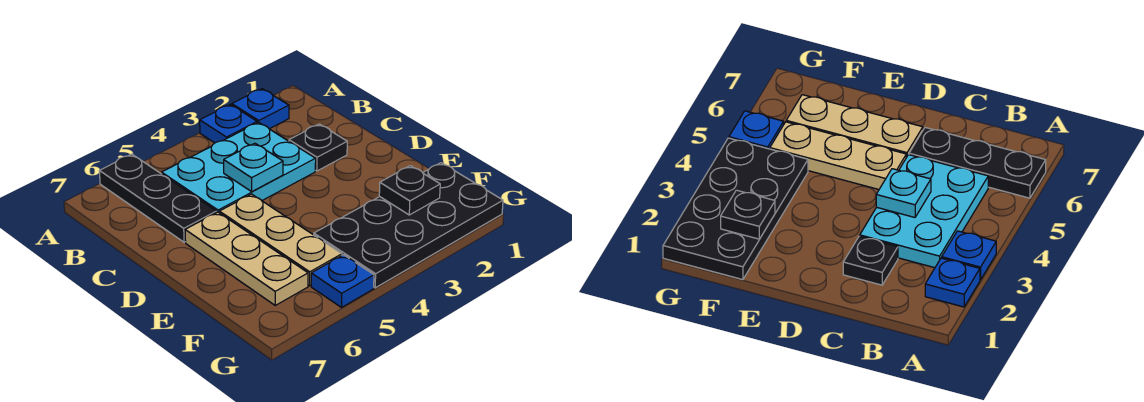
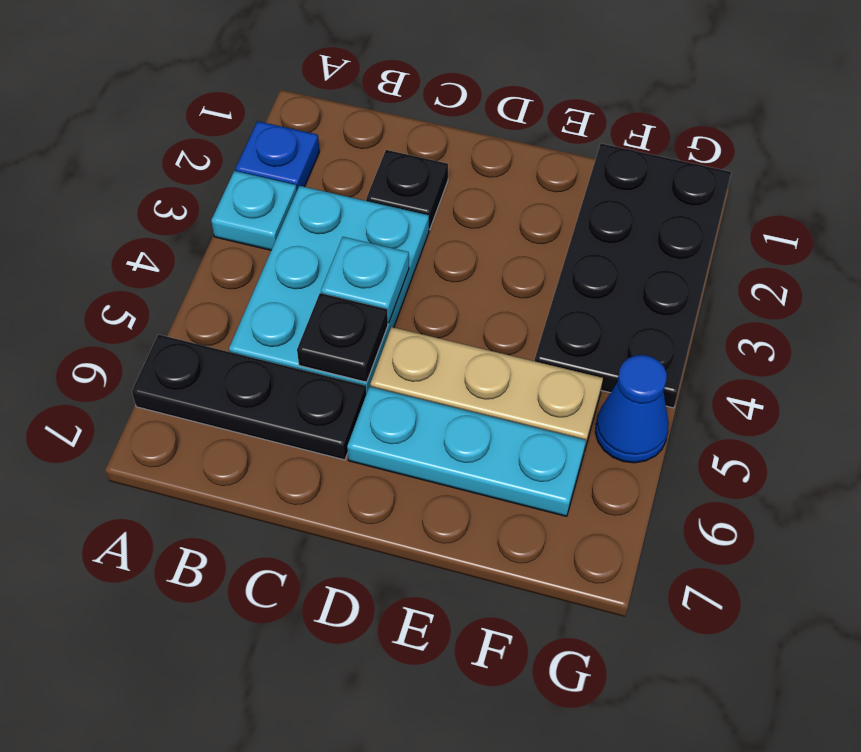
blue 1x1 plate [200,105,257,143] -> cyan 1x1 plate [211,171,297,250]
tan 1x3 plate [185,212,308,305] -> cyan 1x3 plate [347,387,586,516]
black 1x1 plate [379,166,440,215] -> black 1x1 plate moved to [297,293,388,382]
blue 1x1 plate [311,255,374,307] -> blue 1x1 cone [595,355,669,463]

